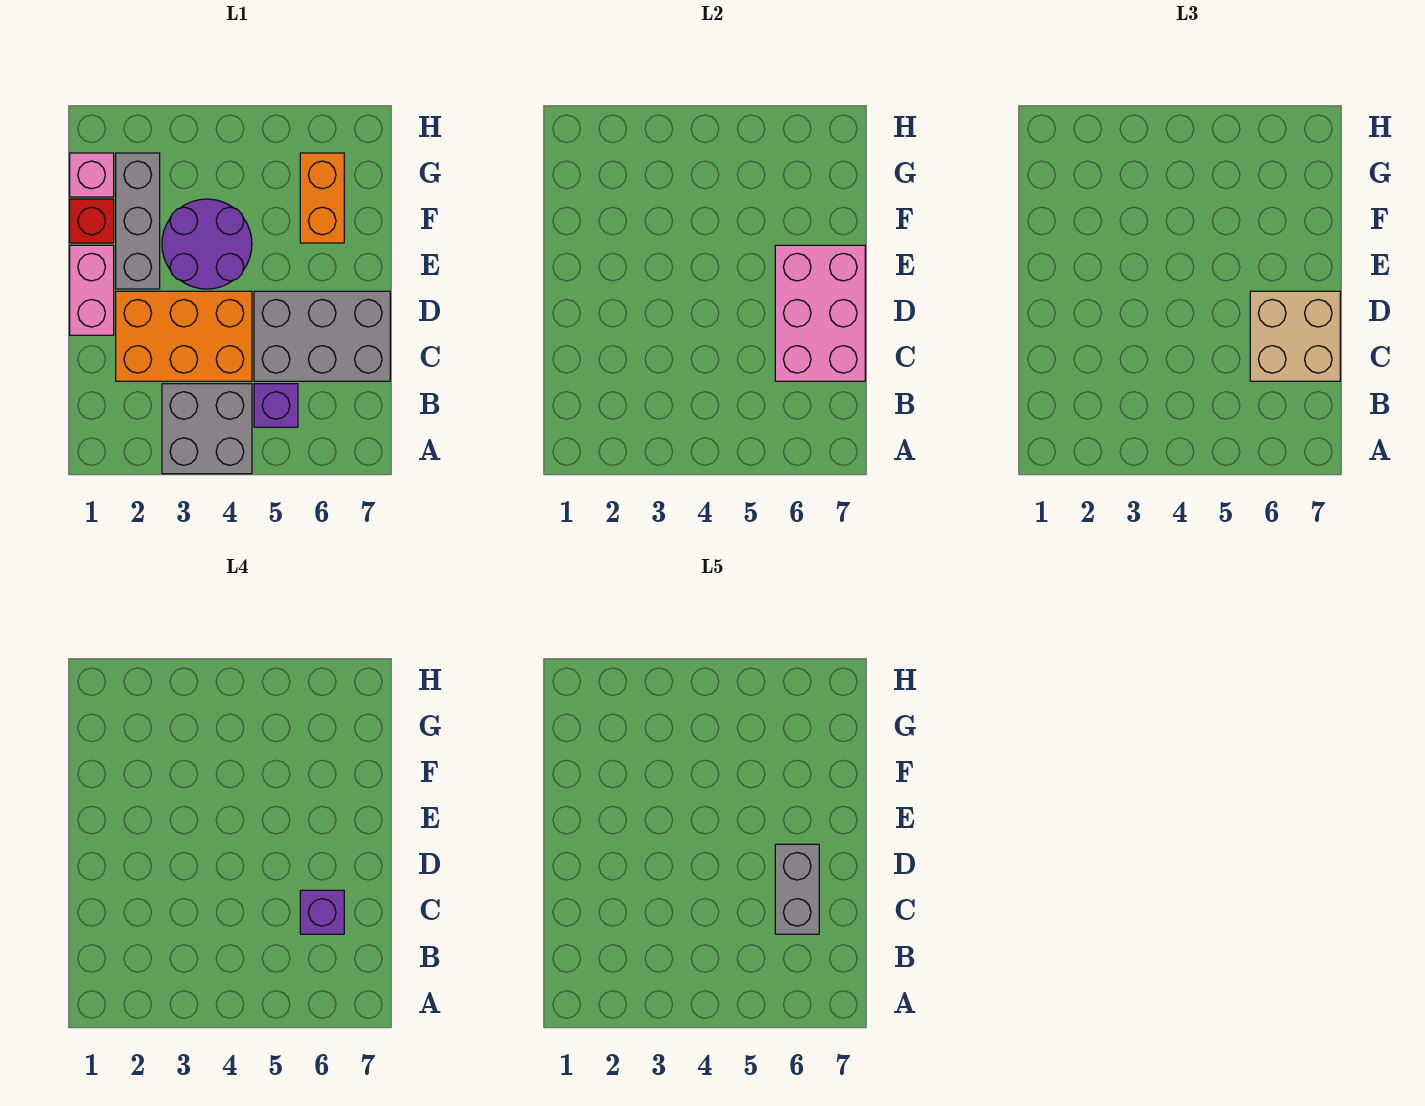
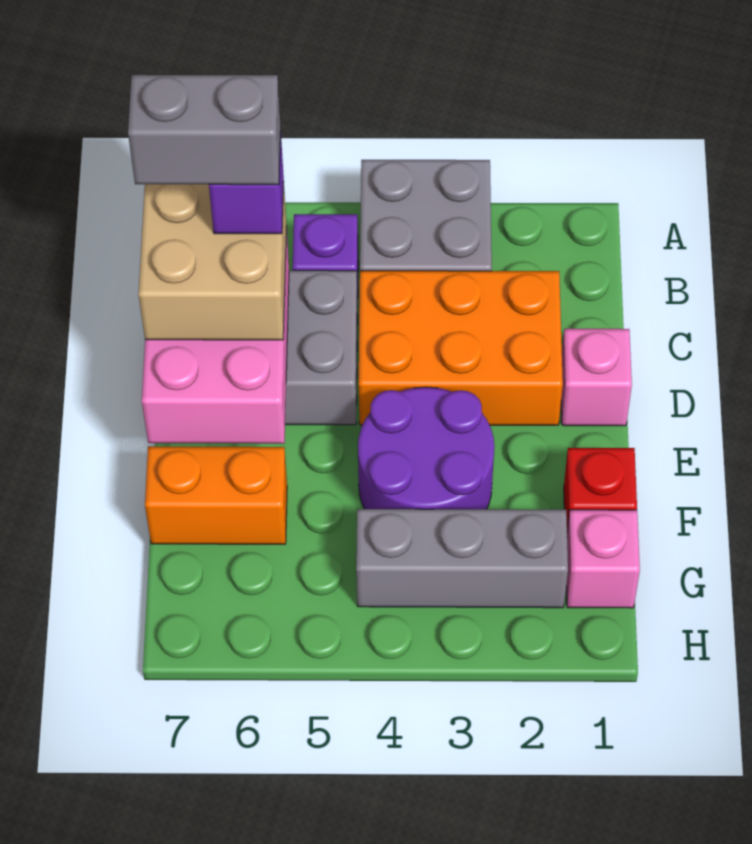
grey 1x2 brick [775,844,819,934] -> grey 1x2 brick turned to [128,75,281,185]
pink 1x2 brick [70,245,114,335] -> pink 1x1 brick [561,329,632,426]
grey 1x3 brick [116,153,160,289] -> grey 1x3 brick turned to [356,509,568,608]
orange 1x2 brick [300,153,344,243] -> orange 1x2 brick turned to [145,446,287,544]

